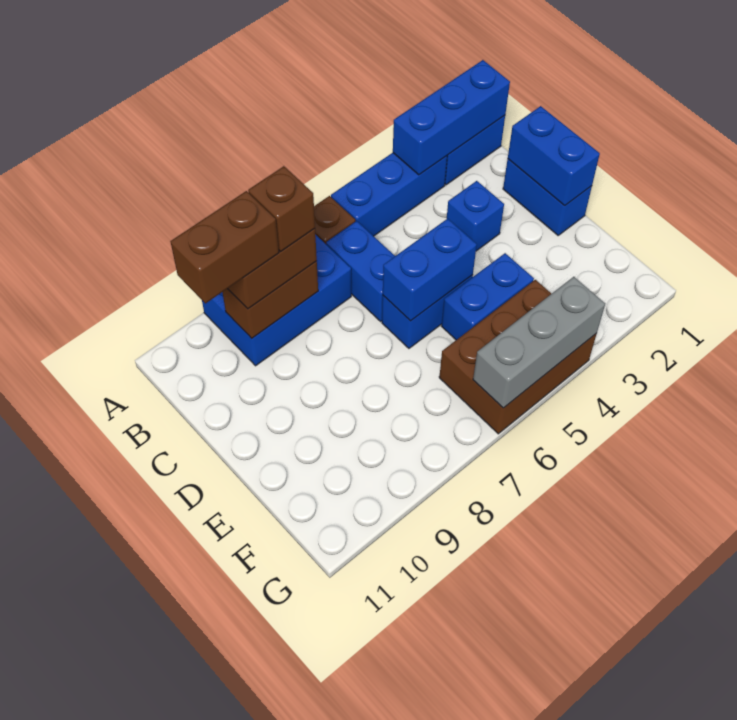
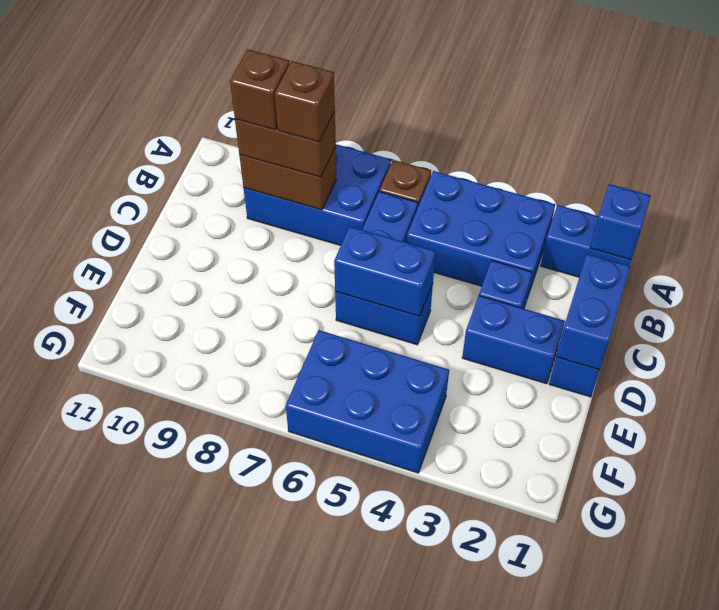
blue 1x3 brick [393,60,510,175] -> blue 1x1 brick [590,184,651,260]
blue 1x3 brick [331,153,447,236] -> blue 2x3 brick [407,171,555,298]
brown 1x2 brick [171,191,279,303] -> brown 1x1 brick [230,49,289,130]
blue 1x2 brick [442,253,534,340] -> blue 1x2 brick moved to [462,296,565,384]
brown 2x3 brick [439,280,597,434] -> blue 2x3 brick [286,330,449,473]
grey 1x3 brick [473,277,605,408] -> none

